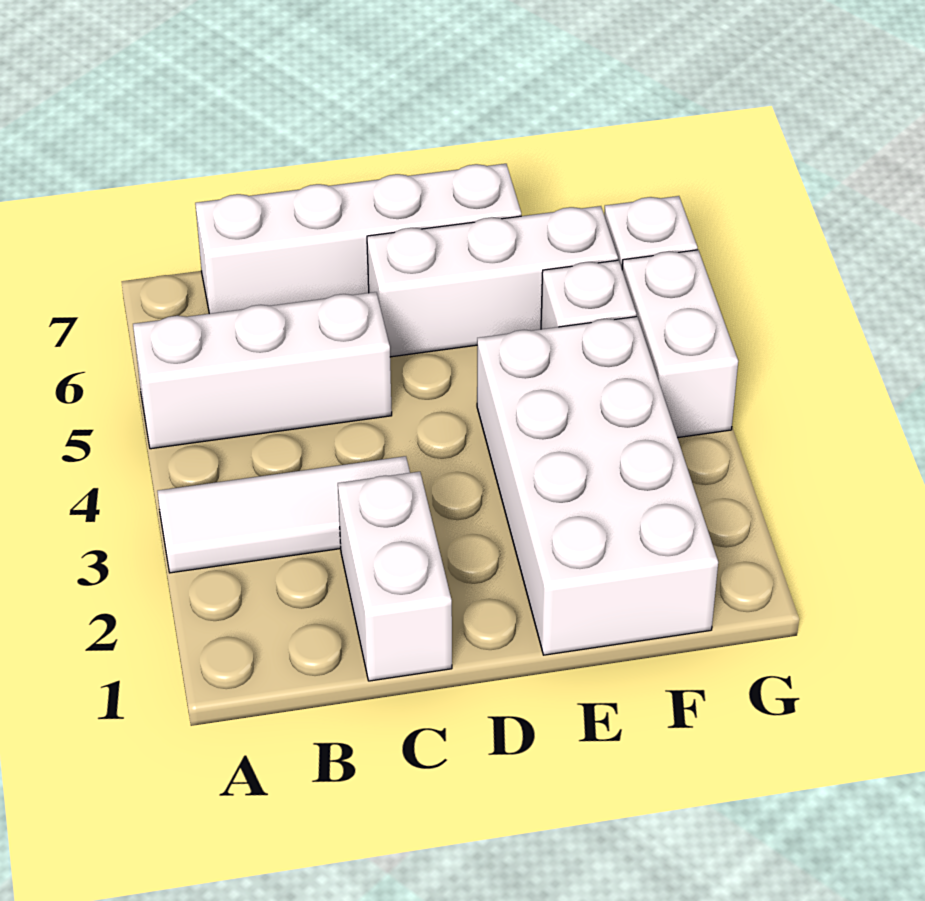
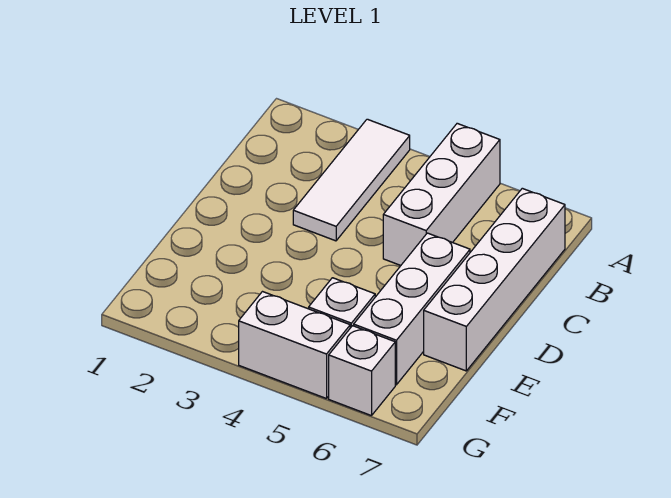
white 1x2 brick [338,472,452,681] -> none
white 2x4 brick [477,317,718,655] -> none

